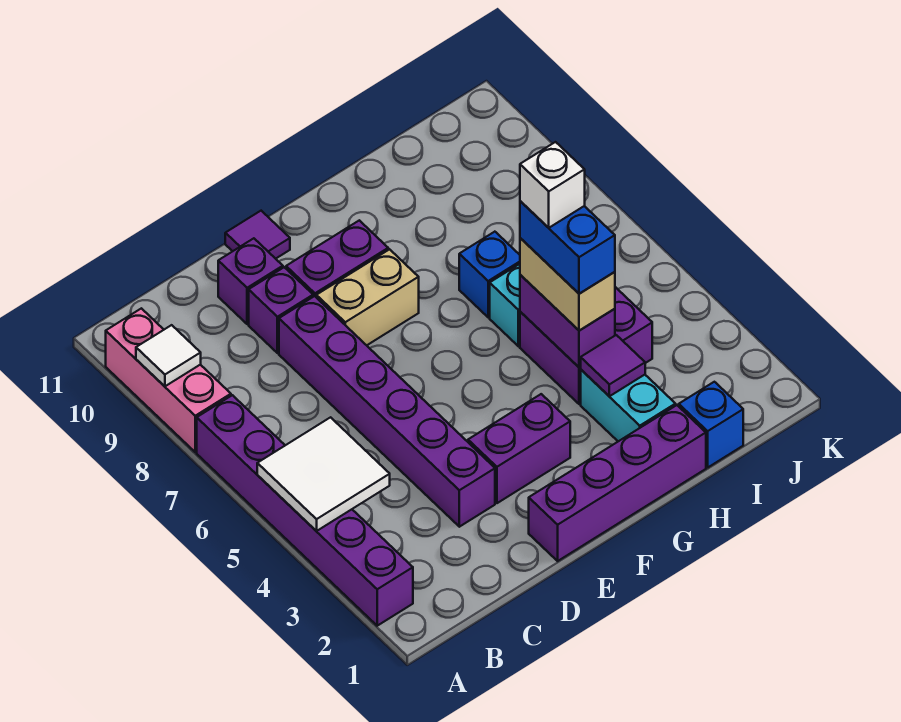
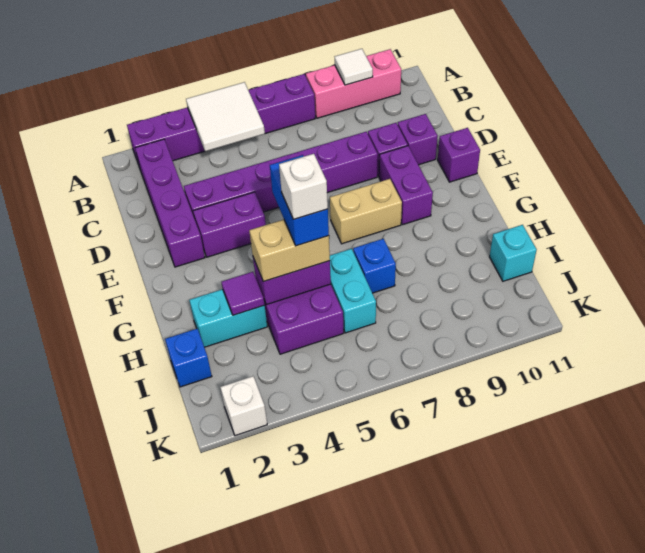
purple 1x4 brick [529,405,706,561] -> purple 1x4 brick moved to [135,139,205,267]
purple 1x2 brick [468,394,570,503] -> purple 1x2 brick turned to [193,192,266,257]
tan 1x2 brick [316,249,419,345] -> tan 1x2 brick turned to [330,179,402,244]
purple 1x1 tile [225,211,290,259] -> purple 1x1 brick [438,128,480,182]
blue 1x2 brick [520,201,615,294] -> blue 1x2 brick turned to [270,155,329,246]
none -> cyan 1x1 brick [490,225,537,281]
none -> white 1x1 brick [220,376,267,436]

